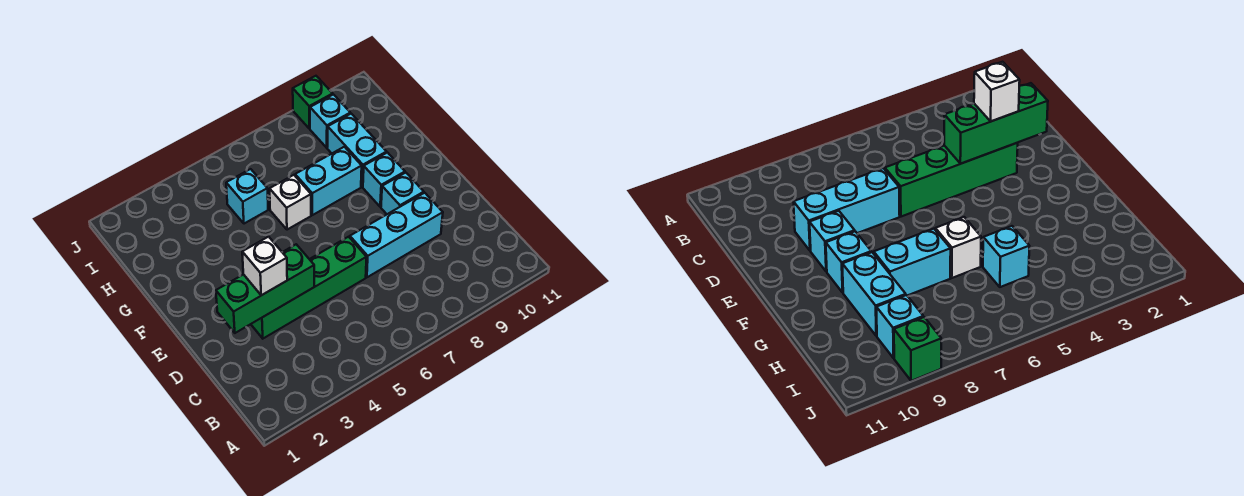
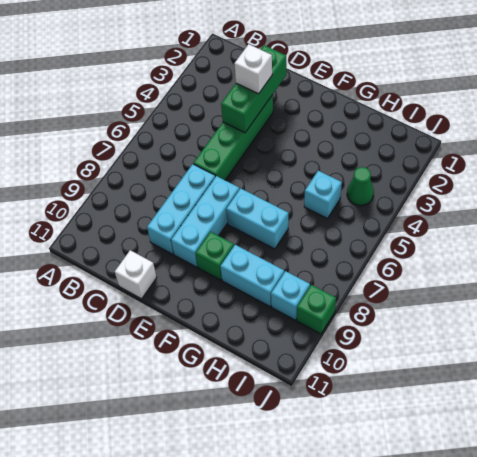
cyan 1x1 brick [381,173,424,214] -> cyan 1x3 brick [171,176,239,267]
cyan 1x1 brick [363,153,405,207] -> green 1x1 brick [196,232,234,280]
white 1x1 brick [270,175,311,230] -> white 1x1 brick moved to [115,250,157,299]
cyan 1x2 brick [295,147,362,215] -> cyan 1x2 brick turned to [226,188,288,249]
none -> green 1x1 cone [347,167,374,206]

